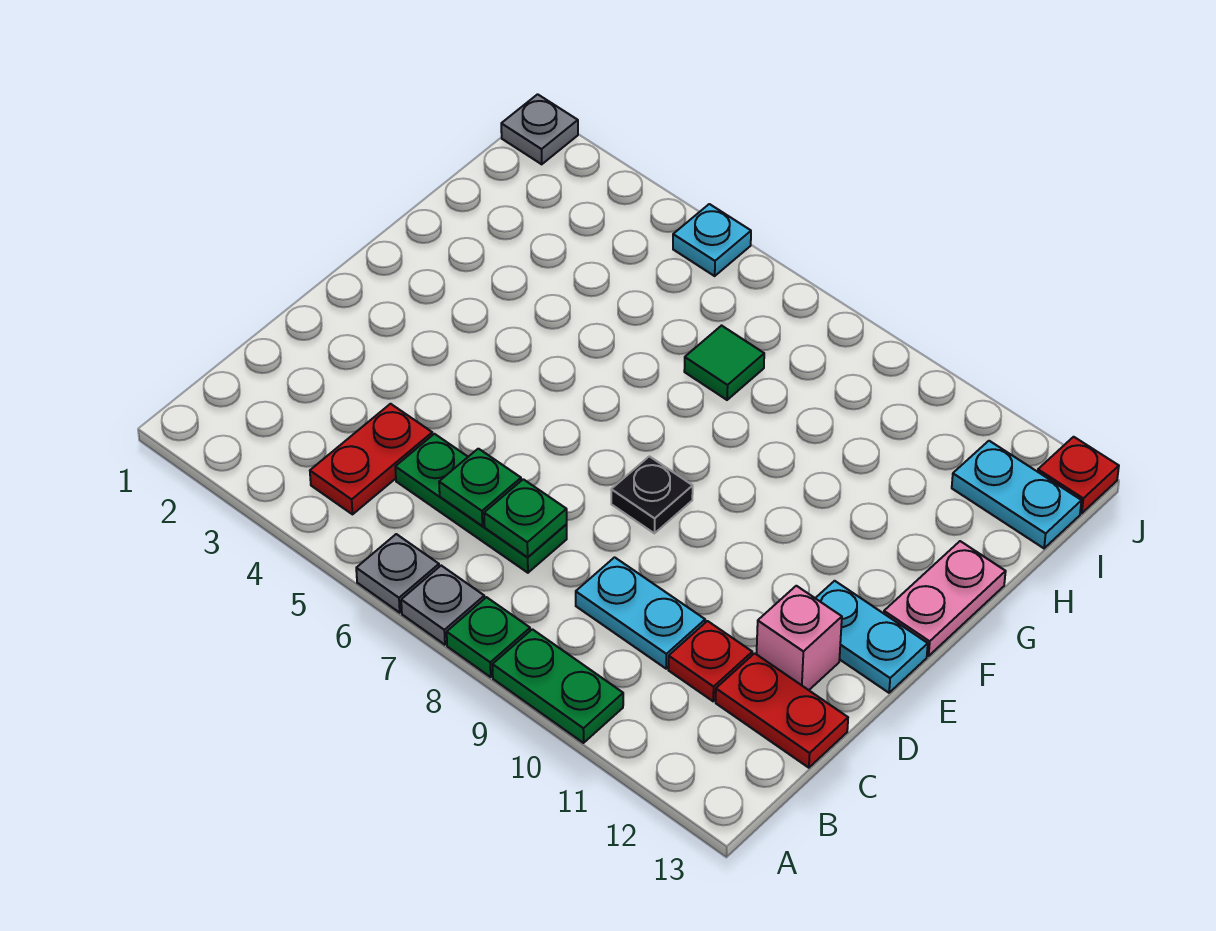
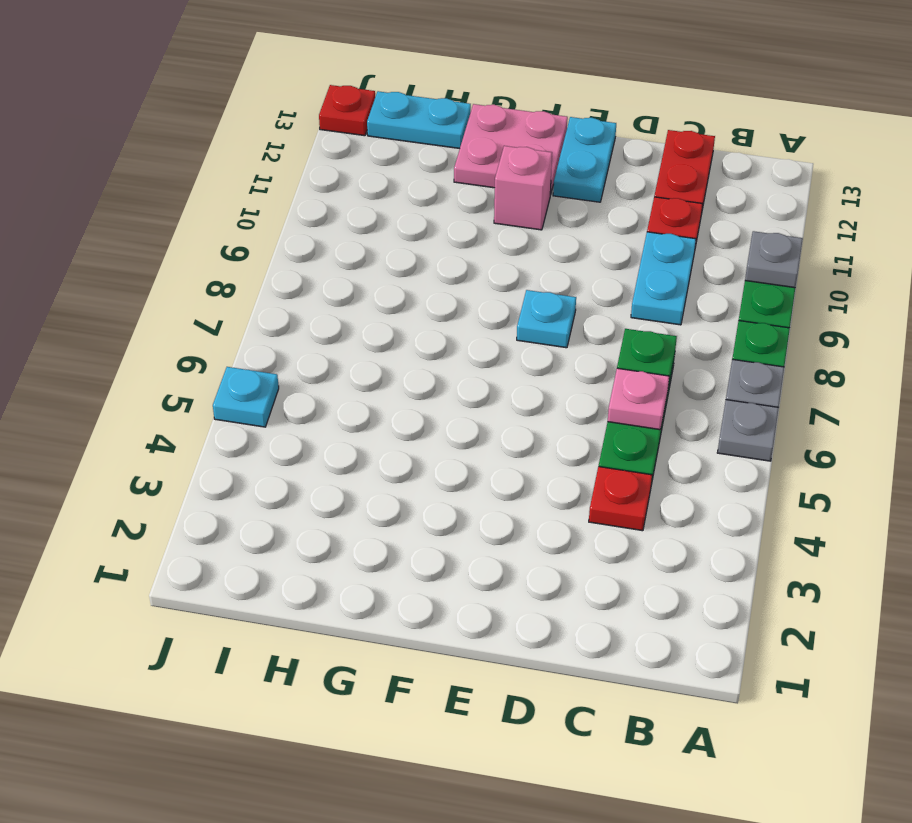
red 1x2 plate [310,404,432,514] -> red 1x1 plate [589,467,652,531]
green 1x1 plate [439,449,521,526] -> pink 1x1 plate [608,368,669,430]
pink 1x1 brick [757,586,842,690] -> pink 1x1 brick moved to [494,146,552,230]
black 1x1 plate [611,456,693,533] -> cyan 1x1 plate [517,290,576,348]
pink 1x2 plate [884,541,1006,656] -> pink 2x2 plate [454,104,568,195]
green 1x1 tile [684,326,764,400] -> none
cyan 1x2 plate [952,441,1082,548] -> cyan 1x2 plate turned to [367,91,471,149]
grey 1x1 plate [501,94,578,164] -> grey 1x1 plate moved to [745,231,803,288]

